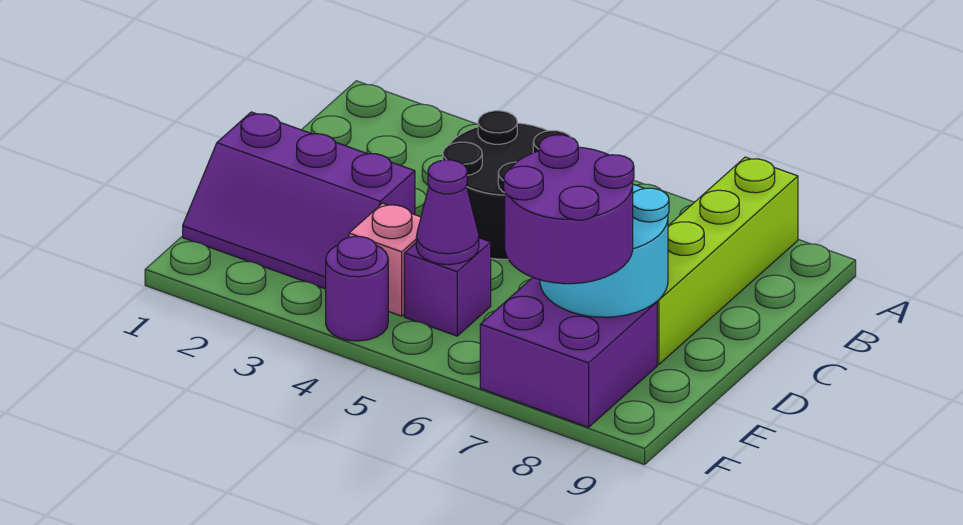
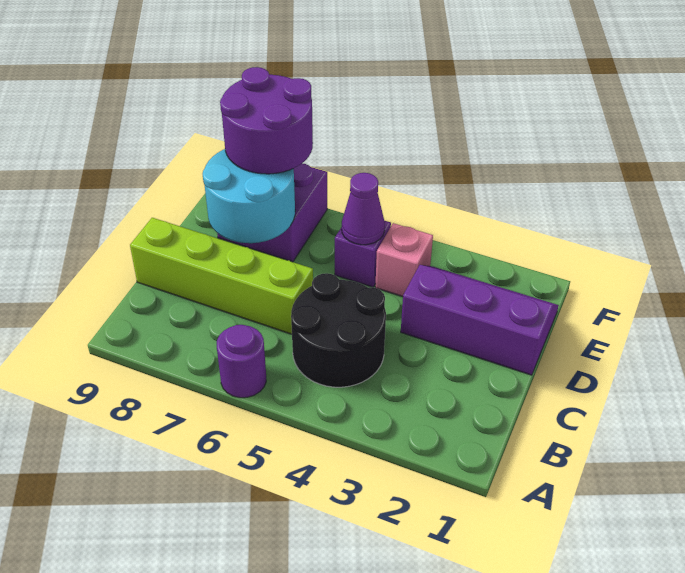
lime 1x4 brick [657,157,798,364] -> lime 1x4 brick turned to [130,218,313,334]
purple 1x1 round brick [326,236,388,341] -> purple 1x1 round brick moved to [217,325,266,398]

